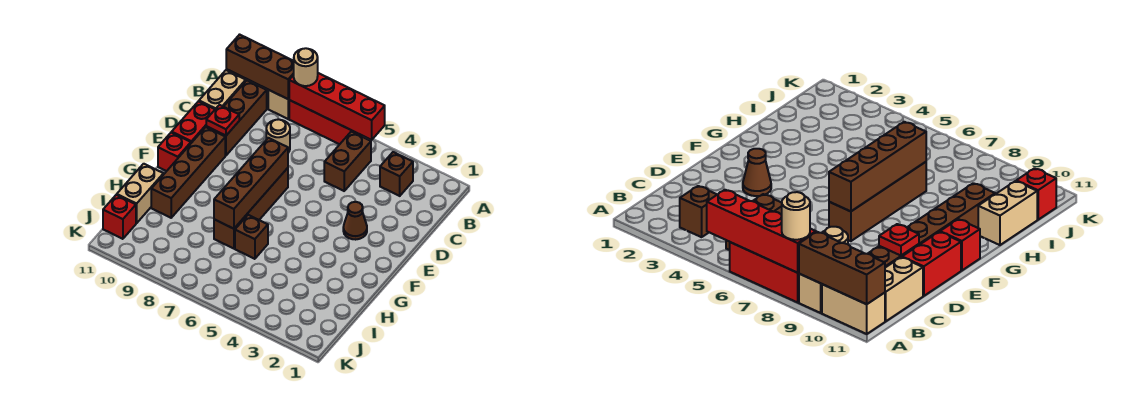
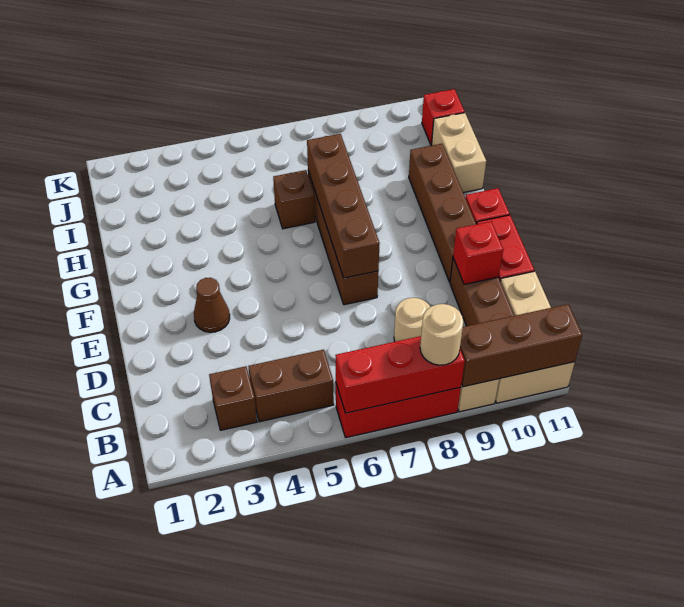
red 1x4 brick [289,73,385,140] -> red 1x3 brick [336,336,465,413]
brown 1x2 brick [324,132,371,191] -> brown 1x2 brick turned to [248,350,334,422]
red 1x1 plate [206,105,239,136] -> red 1x1 brick [453,221,503,284]

